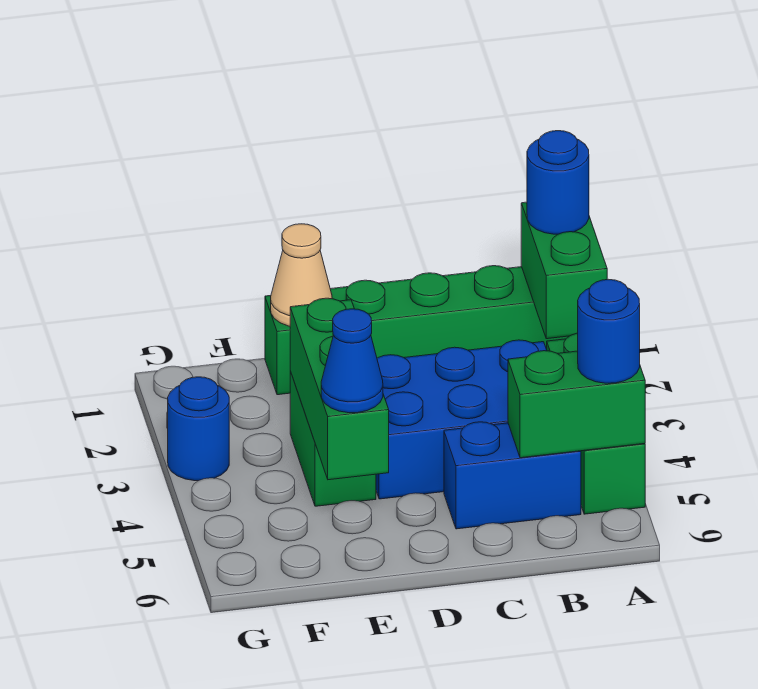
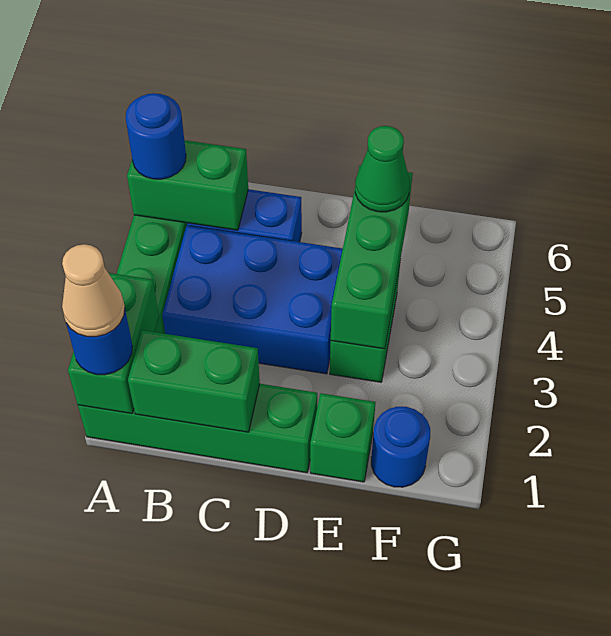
none -> green 1x2 brick [128,330,260,432]
tan 1x1 cone [271,224,332,326] -> tan 1x1 cone moved to [62,244,125,337]
blue 1x1 cone [321,309,383,413] -> green 1x1 cone [355,126,410,212]
blue 1x1 round brick [168,377,229,481] -> blue 1x1 round brick moved to [371,407,430,487]

